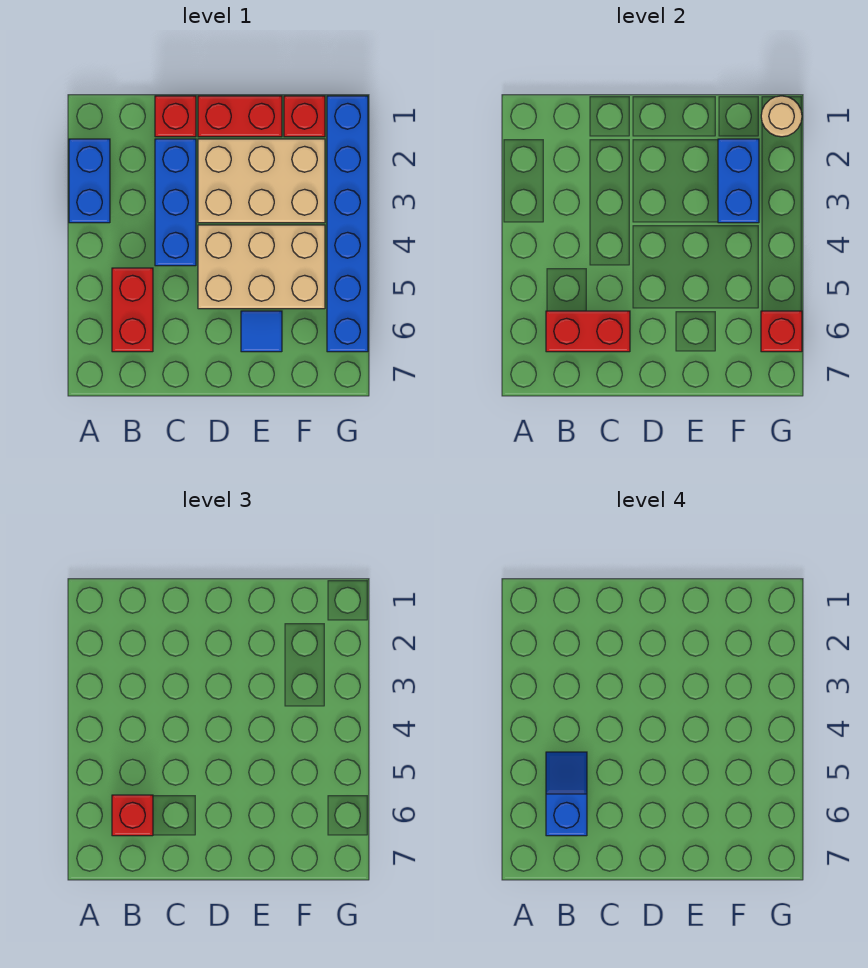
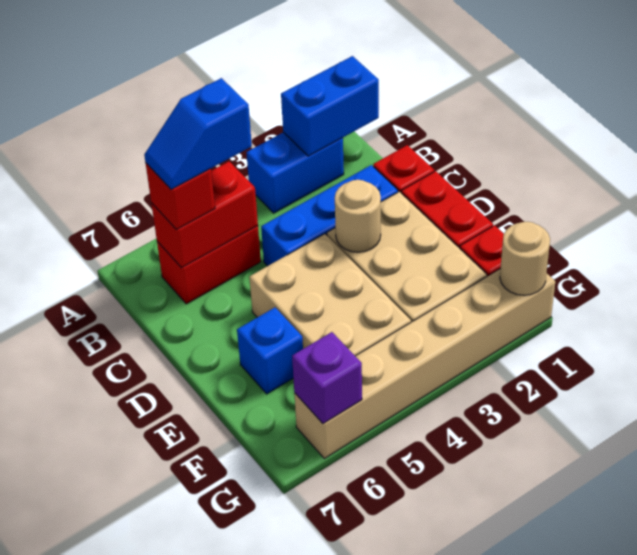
blue 1x2 slope [546,752,587,836] -> blue 1x2 slope turned to [144,78,252,189]
red 1x2 brick [546,311,630,352] -> red 1x2 brick turned to [151,161,258,268]
none -> tan 1x1 round brick [335,180,381,252]
blue 1x1 tile [241,311,282,352] -> blue 1x1 brick [237,308,303,394]
blue 1x2 brick [718,139,759,223] -> blue 1x2 brick moved to [281,56,379,156]
blue 1x6 brick [327,96,368,352] -> tan 1x6 brick [294,269,555,459]
red 1x1 brick [761,311,802,352] -> purple 1x1 brick [292,332,362,424]

